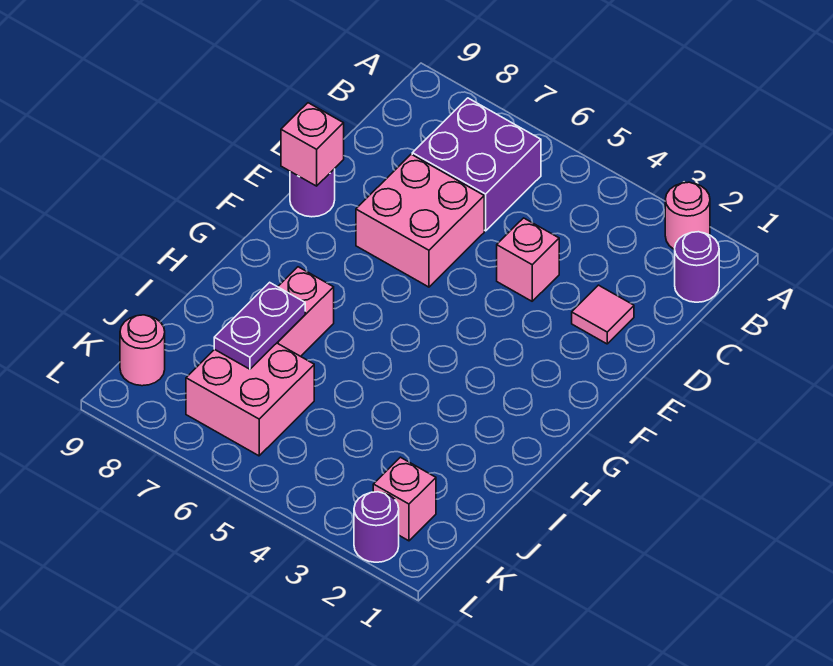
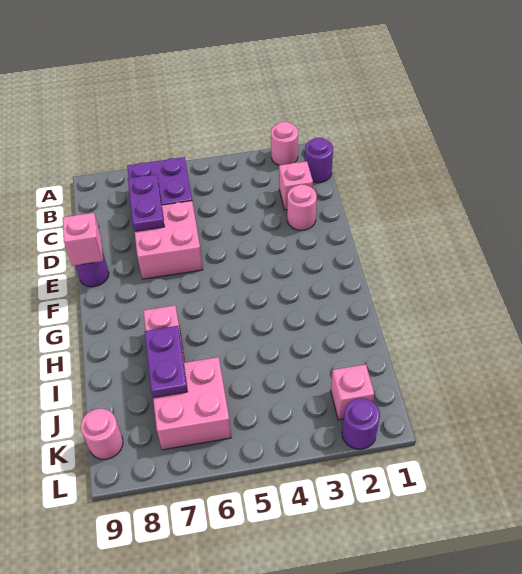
none -> purple 1x2 plate [128,174,164,232]
pink 1x1 tile [572,285,634,344] -> pink 1x1 round brick [287,184,317,230]
pink 1x1 brick [497,218,559,301] -> pink 1x1 brick moved to [279,161,313,210]

